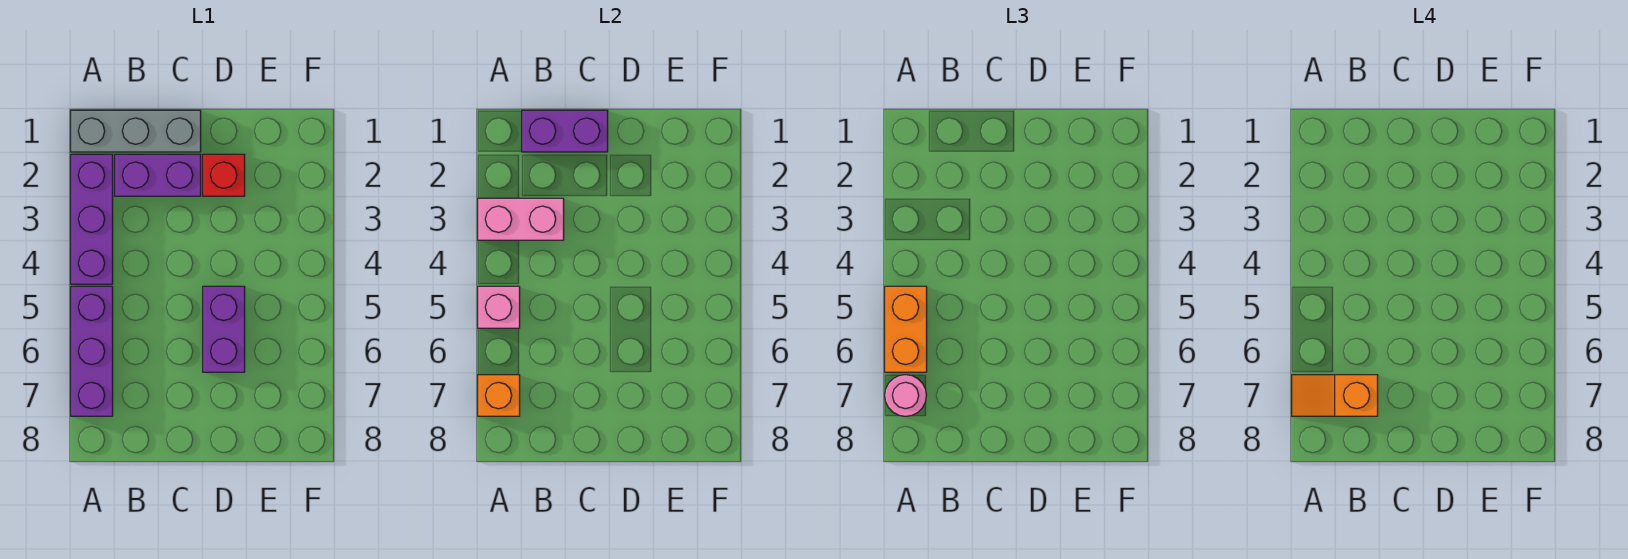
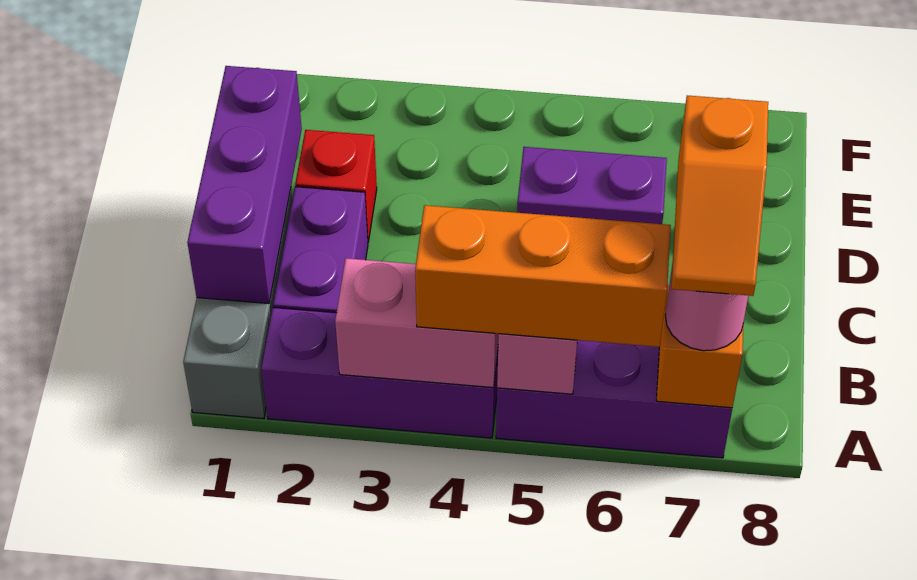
pink 1x2 brick [478,198,564,240] -> pink 1x2 brick turned to [335,258,499,388]
orange 1x2 brick [885,286,927,372] -> orange 1x3 brick [415,205,671,347]
purple 1x2 brick [522,110,608,152] -> purple 1x3 brick [187,66,302,304]

